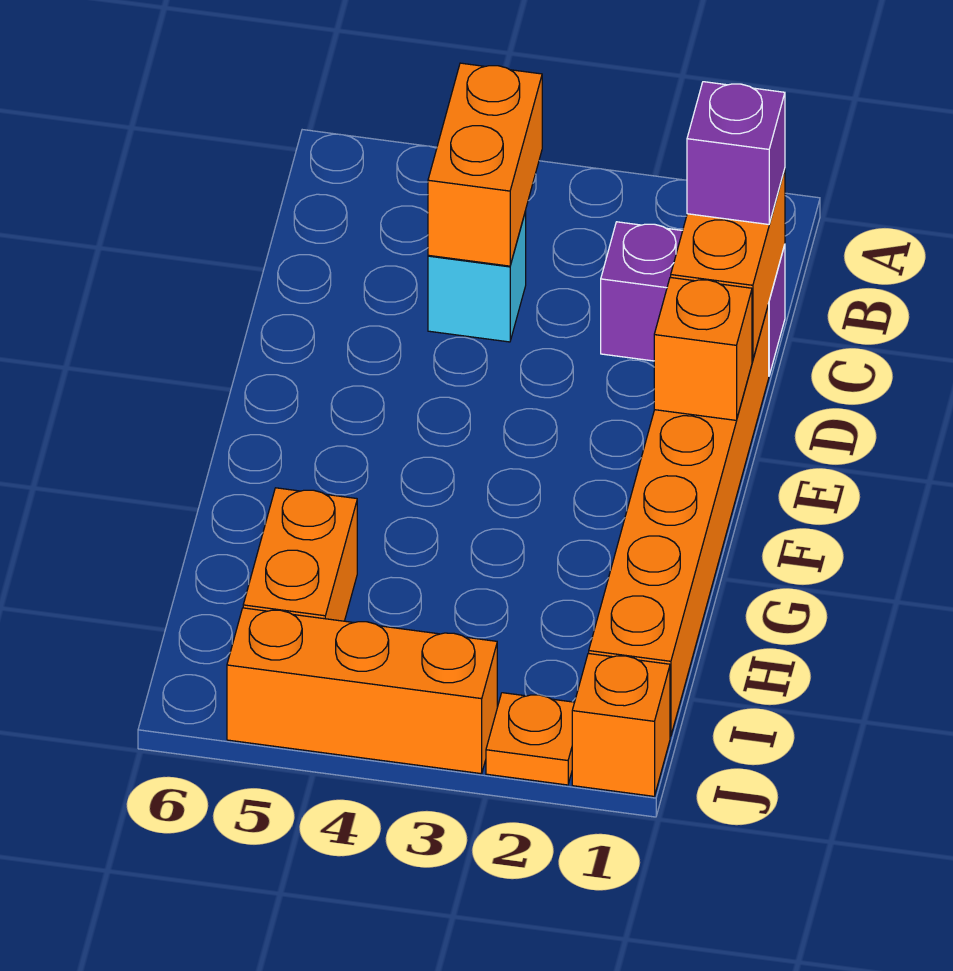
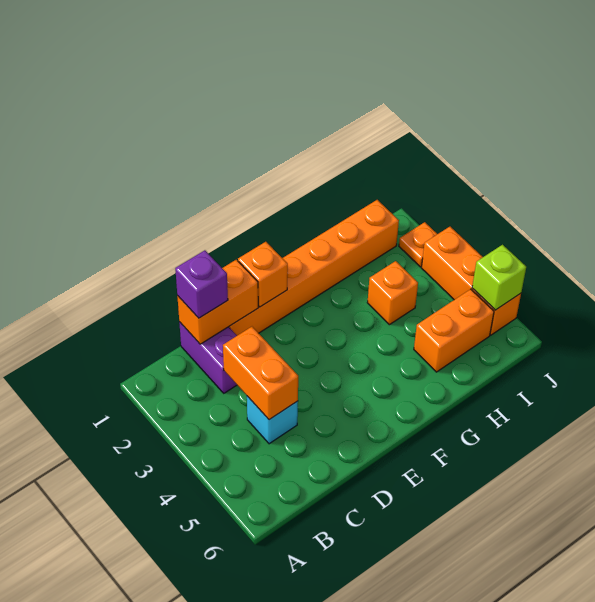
orange 1x2 brick [428,63,542,266] -> orange 1x2 brick turned to [223,327,298,420]
orange 1x1 brick [572,653,670,796] -> orange 1x1 brick moved to [367,261,418,325]
none -> lime 1x1 brick [472,245,526,310]

